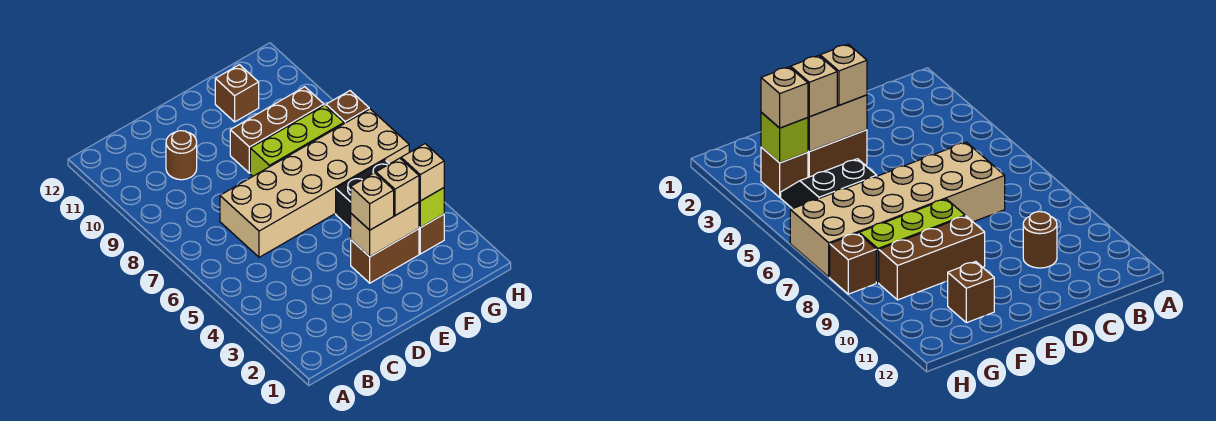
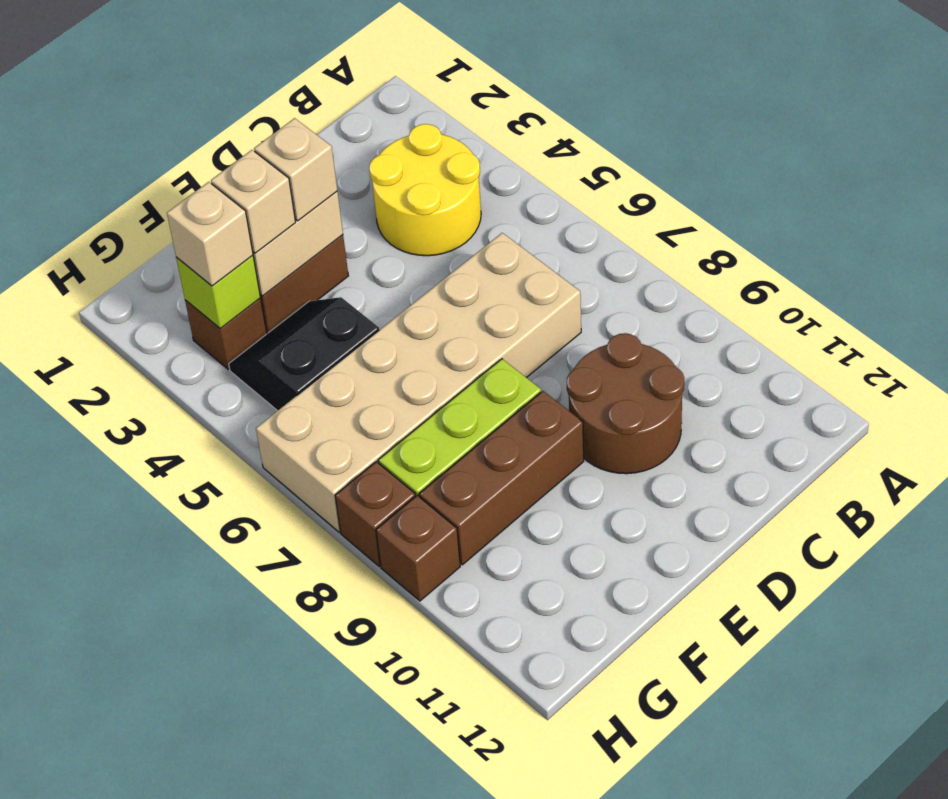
none -> yellow 2x2 round brick [369,124,481,256]
brown 1x1 round brick [166,131,197,180] -> brown 2x2 round brick [567,333,684,474]
brown 1x1 brick [215,65,259,122] -> brown 1x1 brick moved to [376,495,460,601]

